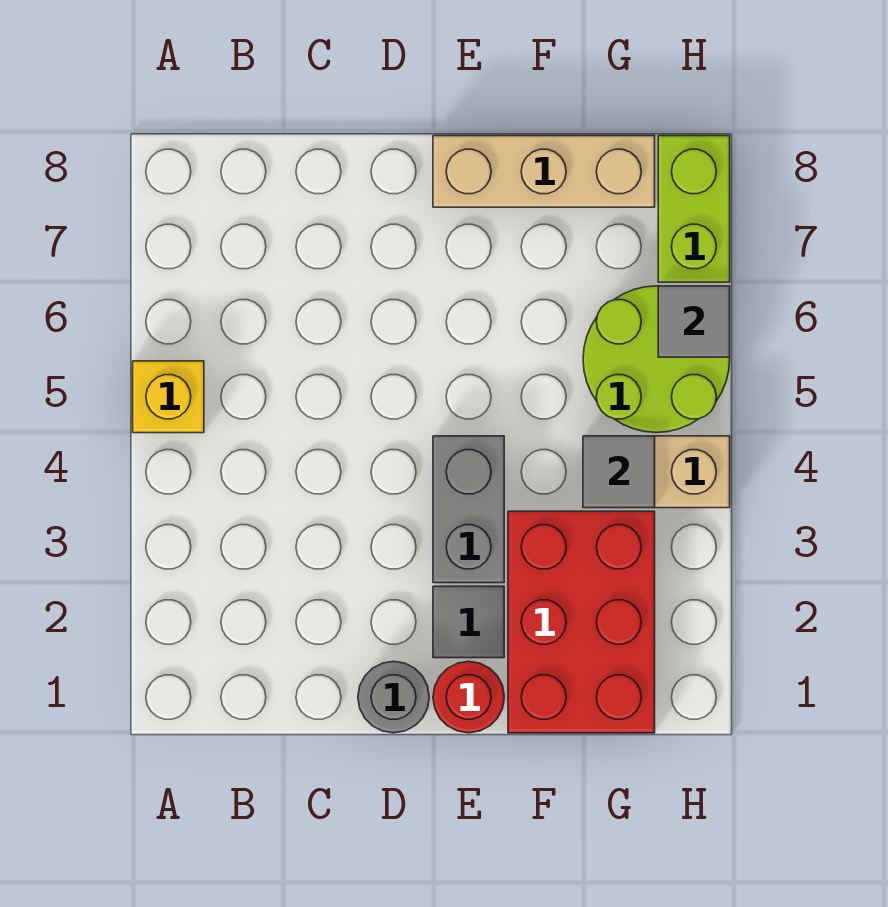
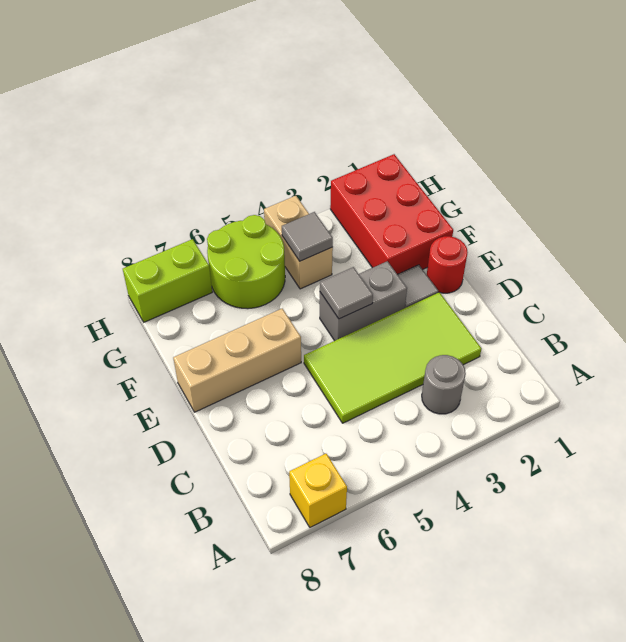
yellow 1x1 brick [133,361,204,433] -> yellow 1x1 brick moved to [289,453,347,527]
none -> lime 2x4 tile [304,292,481,423]
grey 1x1 round brick [358,661,429,733] -> grey 1x1 round brick moved to [422,355,466,414]
tan 1x3 brick [433,136,655,207] -> tan 1x3 brick turned to [173,309,301,412]
red 2x3 brick [508,511,655,733] -> red 2x3 brick turned to [330,154,453,274]
grey 1x1 tile [658,286,730,357] -> grey 1x1 tile moved to [320,267,373,319]

